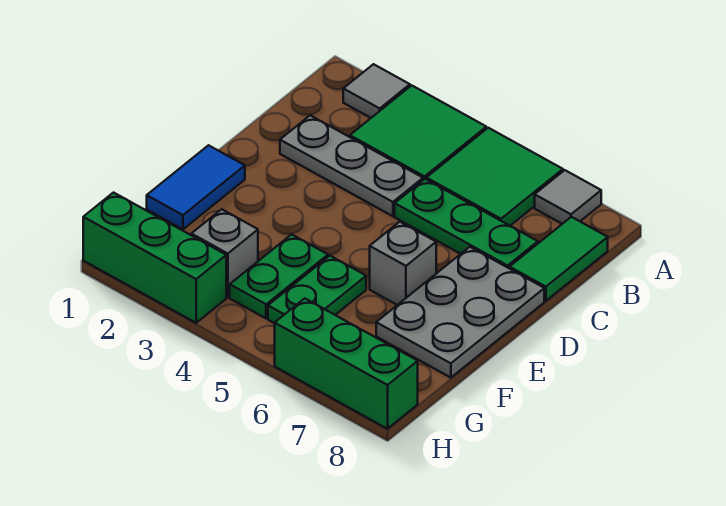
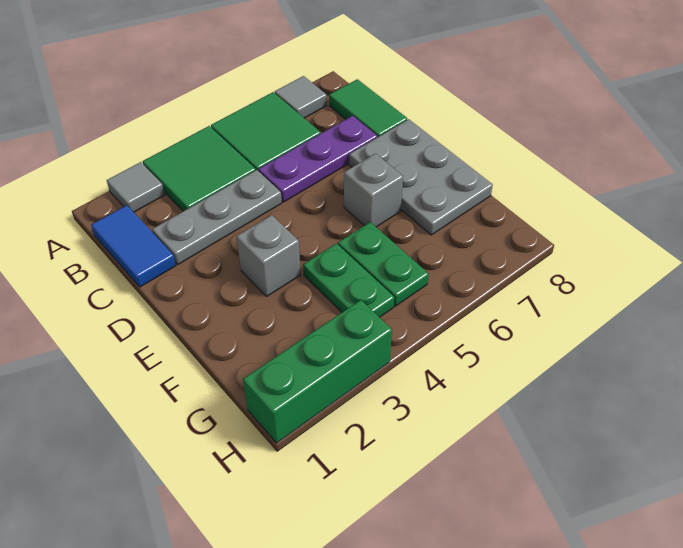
green 1x3 plate [395,179,538,269] -> purple 1x3 plate [259,116,377,202]
blue 1x2 tile [147,145,245,229] -> blue 1x2 tile moved to [91,205,176,287]
grey 1x1 brick [191,209,258,297] -> grey 1x1 brick moved to [236,215,301,297]
green 1x3 brick [275,298,418,429] -> none

